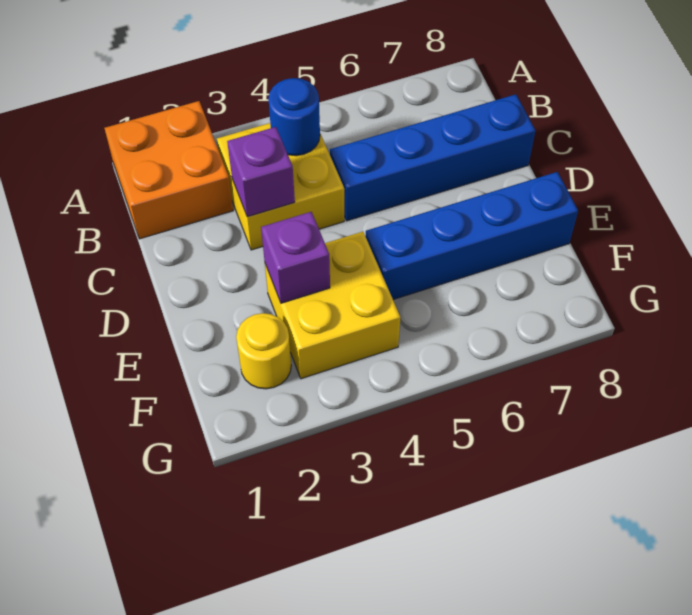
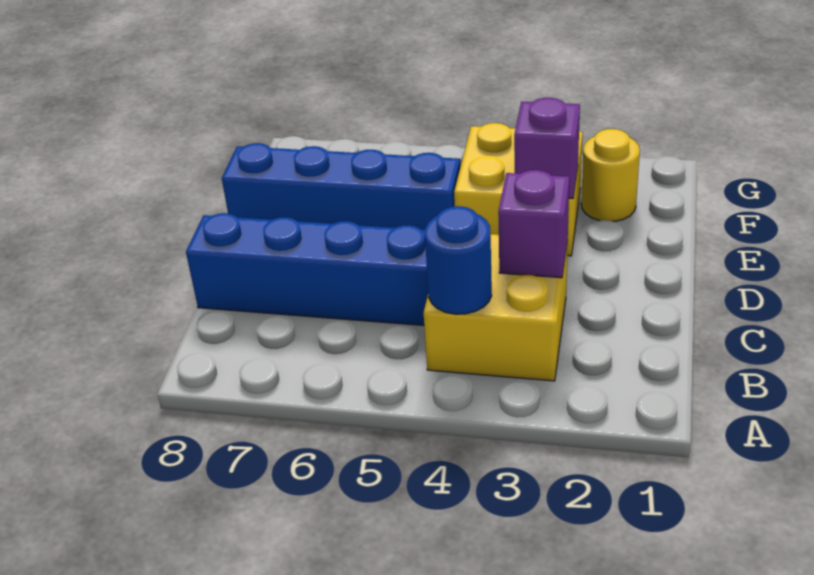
orange 2x2 brick [104,101,233,239] -> none

